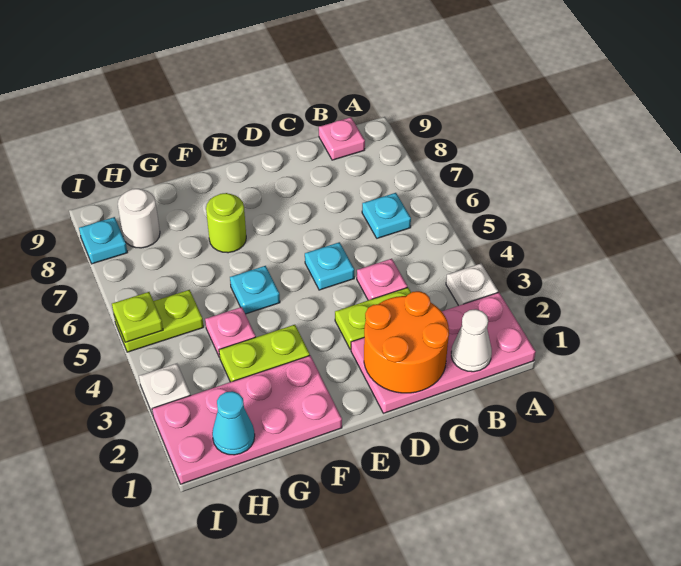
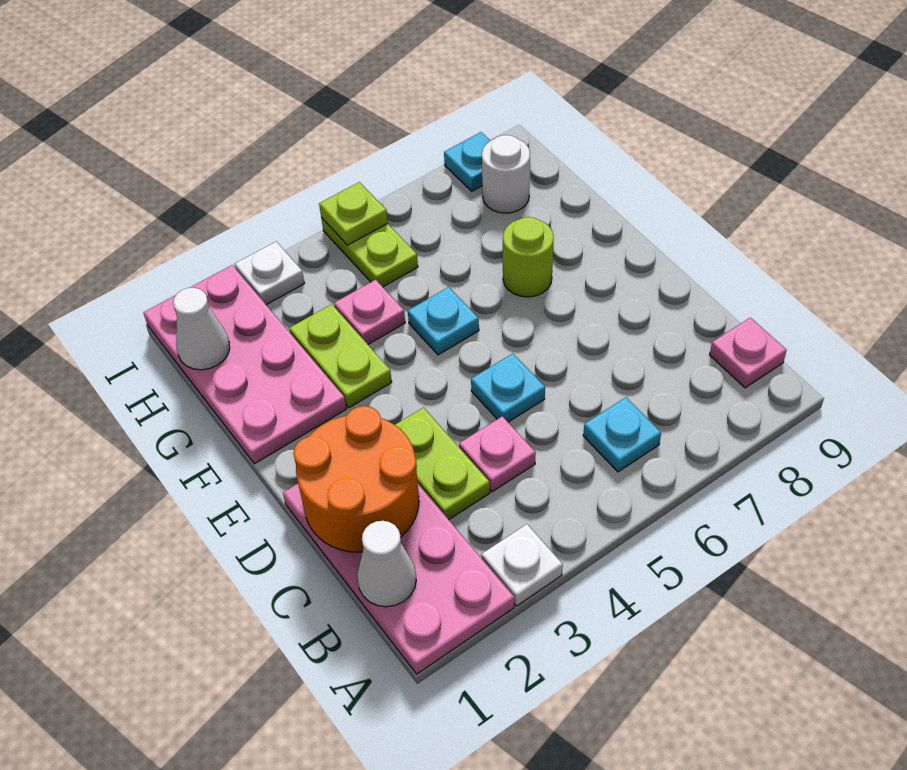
cyan 1x1 cone [212,391,255,455] -> white 1x1 cone [173,288,230,370]

